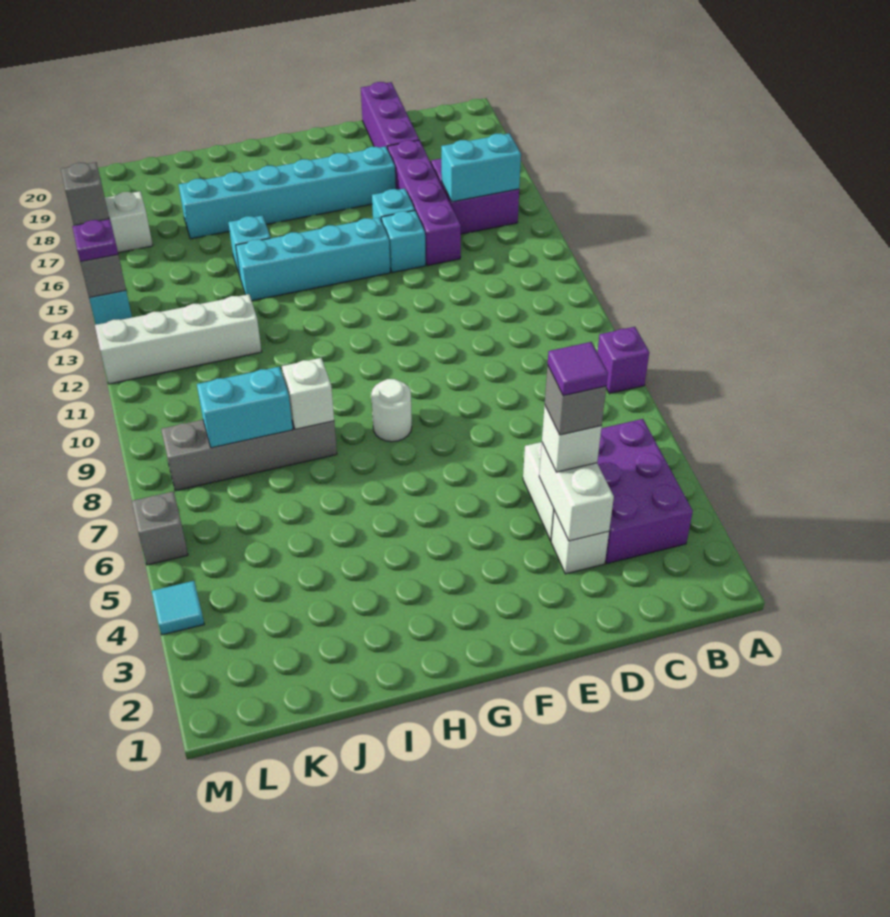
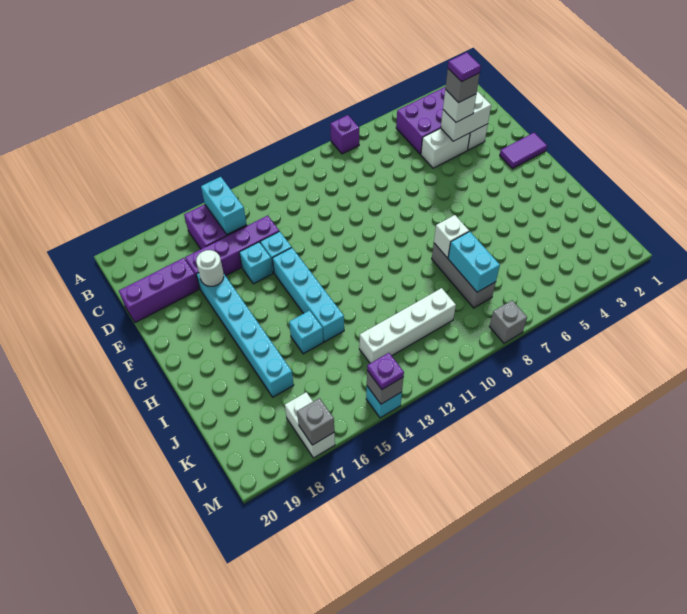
none -> purple 1x2 tile [500,133,547,169]
white 1x1 round brick [371,379,412,442] -> white 1x1 round brick moved to [196,250,224,286]
grey 1x4 brick [161,420,337,491] -> grey 1x3 brick [432,243,496,308]
white 1x4 brick [95,294,262,384] -> white 1x4 brick turned to [359,288,456,363]
cyan 1x1 tile [152,581,204,635] -> none
grey 1x1 brick [132,491,188,565] -> grey 1x1 brick moved to [489,300,527,343]

